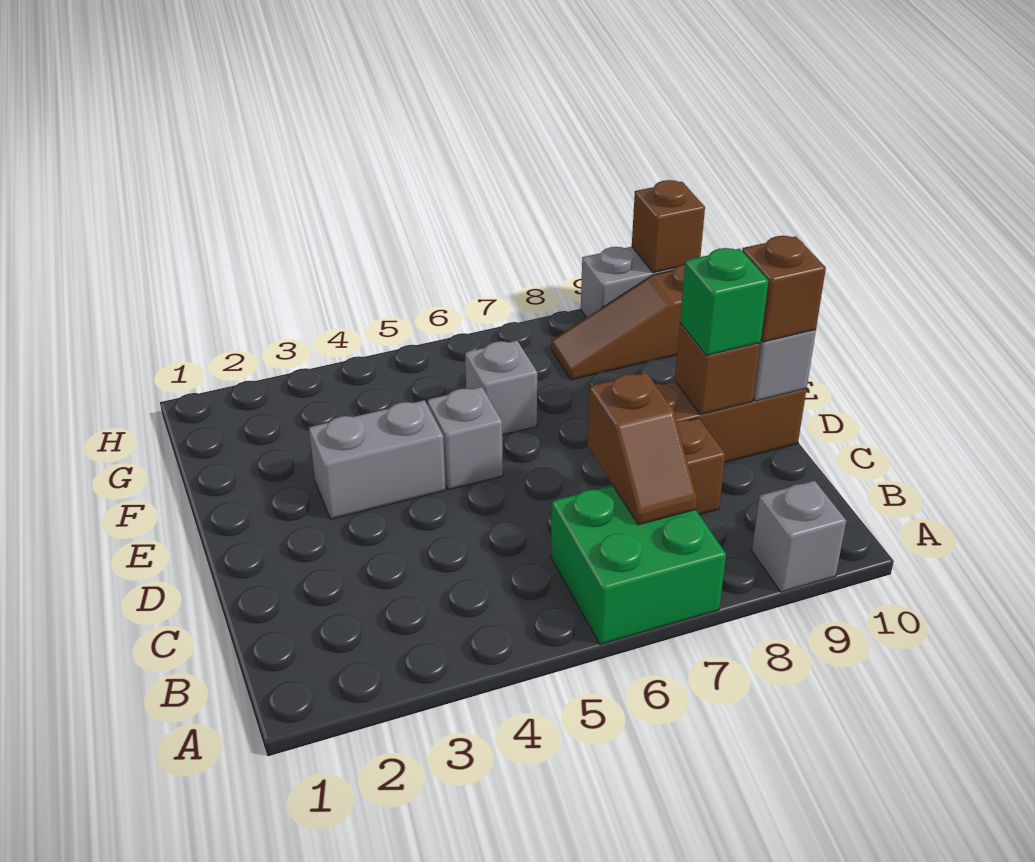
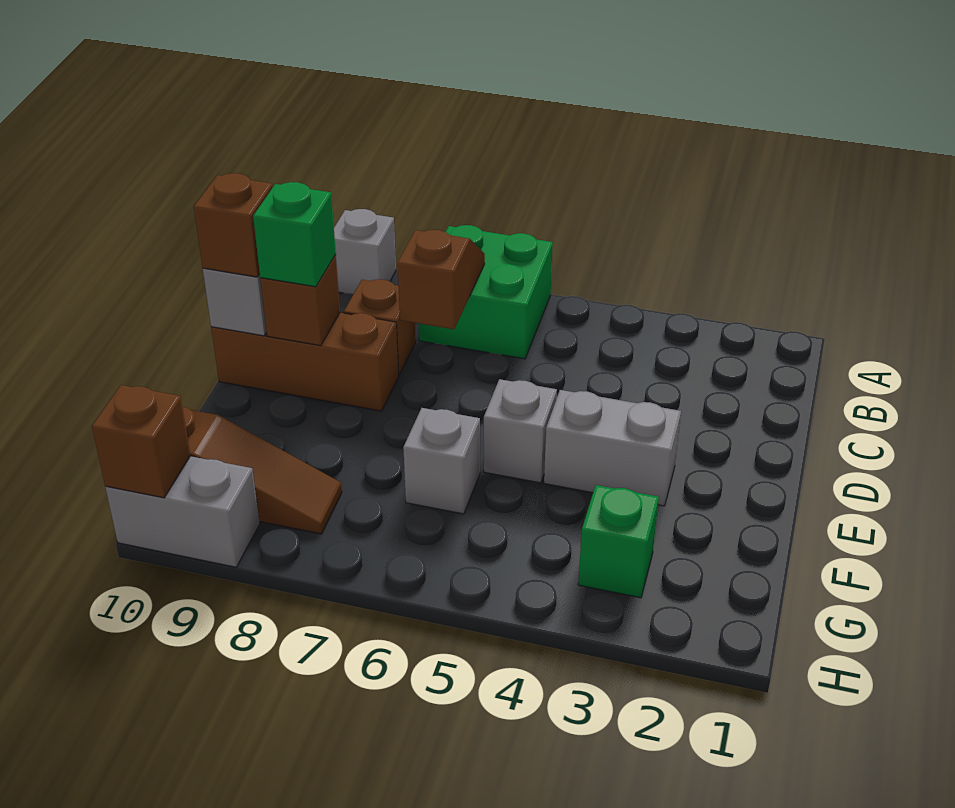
none -> green 1x1 brick [578,485,659,598]

